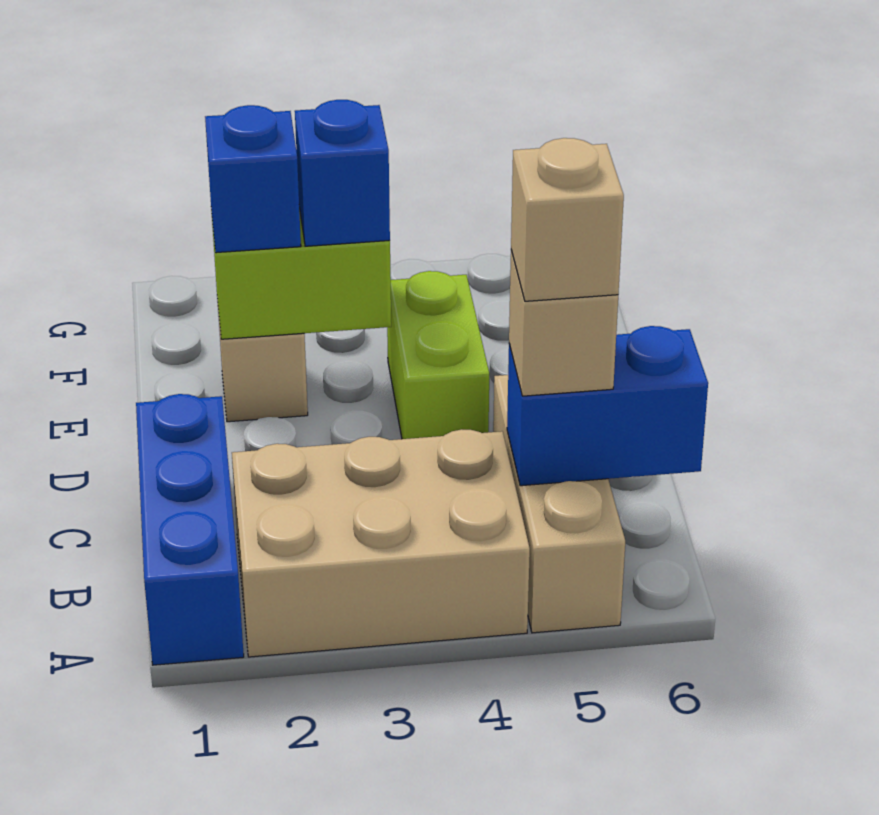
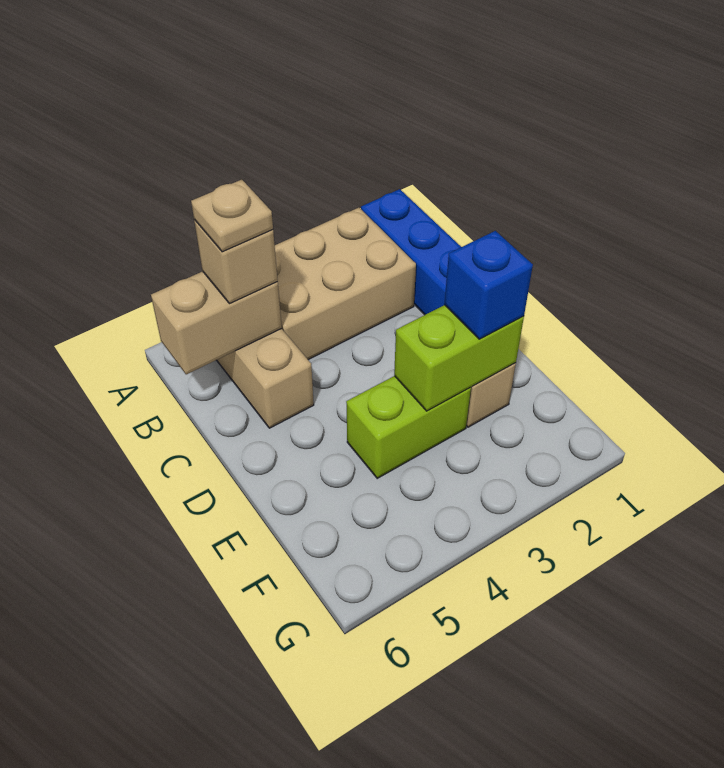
blue 1x2 brick [507,326,708,486] -> tan 1x2 brick [151,271,282,374]
tan 1x1 brick [511,138,624,301] -> tan 1x1 plate [191,180,273,252]
lime 1x2 brick [387,271,489,439] -> lime 1x2 brick turned to [346,376,471,478]
blue 1x1 brick [295,100,390,246] -> none

